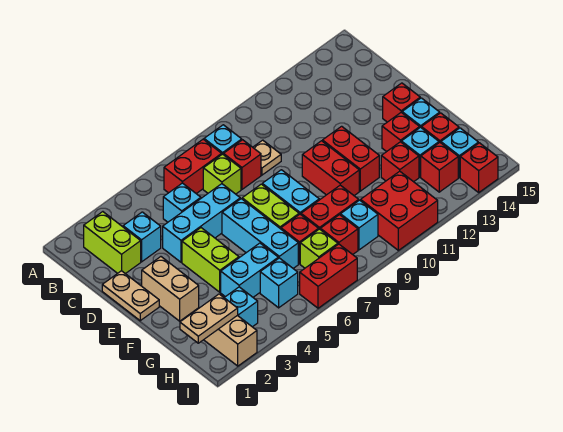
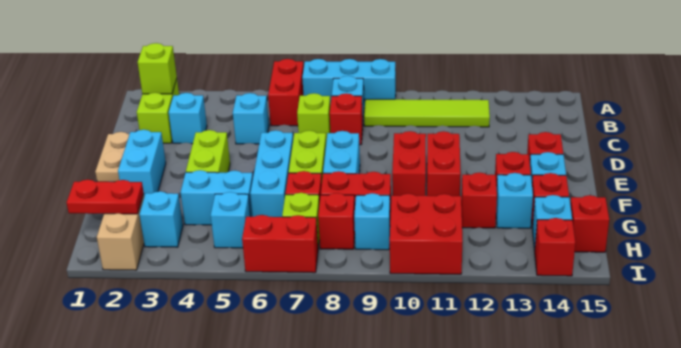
none -> lime 1x1 brick [138,43,177,94]
red 1x2 brick [164,139,222,194] -> red 1x2 brick turned to [268,59,304,126]
none -> lime 1x4 tile [364,99,490,127]
tan 1x1 plate [253,140,281,175] -> none
cyan 1x3 brick [163,184,240,262] -> cyan 1x3 brick moved to [302,59,396,108]
tan 1x2 brick [142,257,199,321] -> cyan 1x2 brick [118,130,166,196]
tan 1x2 plate [180,294,238,343] -> red 1x2 plate [67,180,144,214]
red 1x1 brick [421,143,458,192] -> red 1x1 brick moved to [570,195,609,252]

